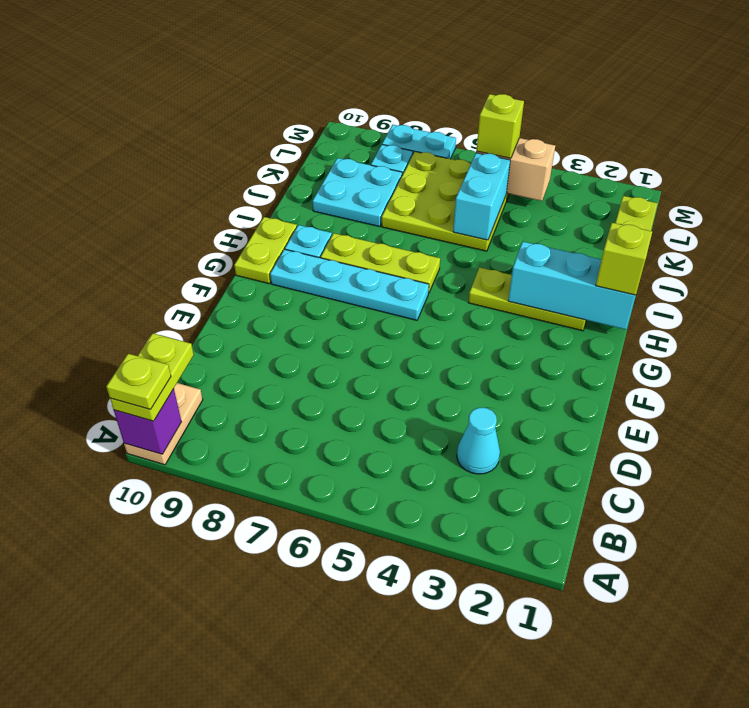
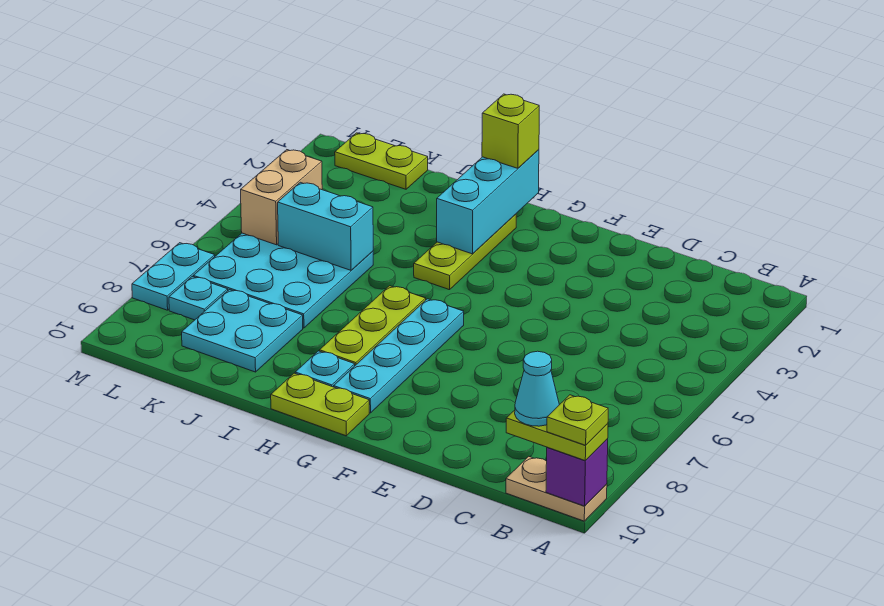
cyan 1x1 cone [457,408,500,474] -> cyan 1x1 cone moved to [515,351,559,426]
lime 3x3 plate [382,152,509,251] -> cyan 3x3 plate [193,233,373,328]
lime 1x1 brick [477,94,524,158] -> none

